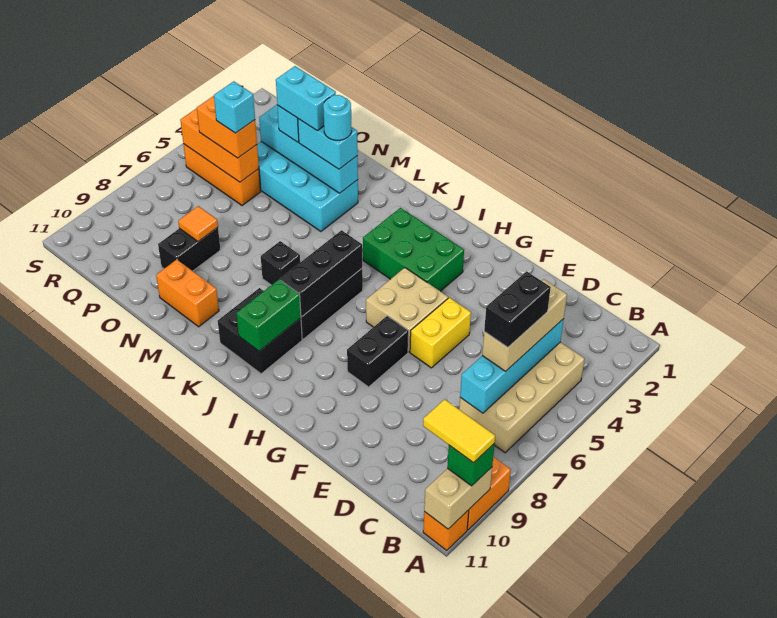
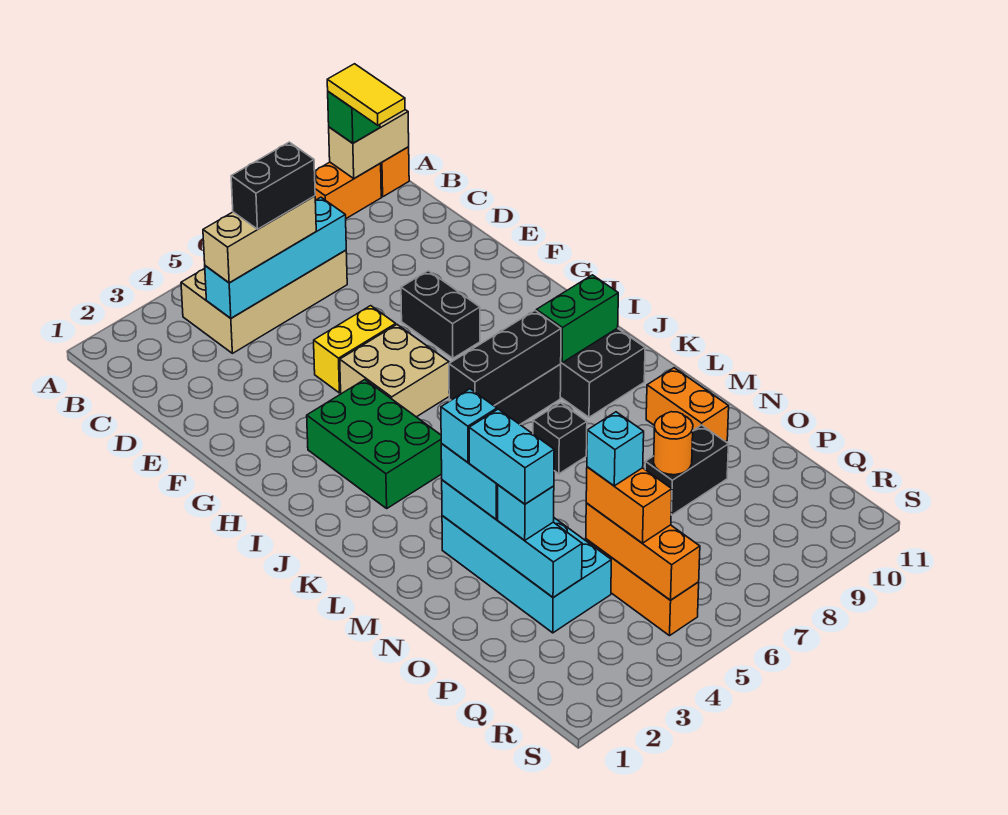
black 1x2 brick [347,316,409,387] -> black 1x2 brick turned to [401,271,480,358]
cyan 1x1 round brick [323,95,352,140] -> cyan 1x1 brick [441,389,497,462]
orange 1x1 tile [178,206,218,242] -> orange 1x1 round brick [654,412,693,475]

